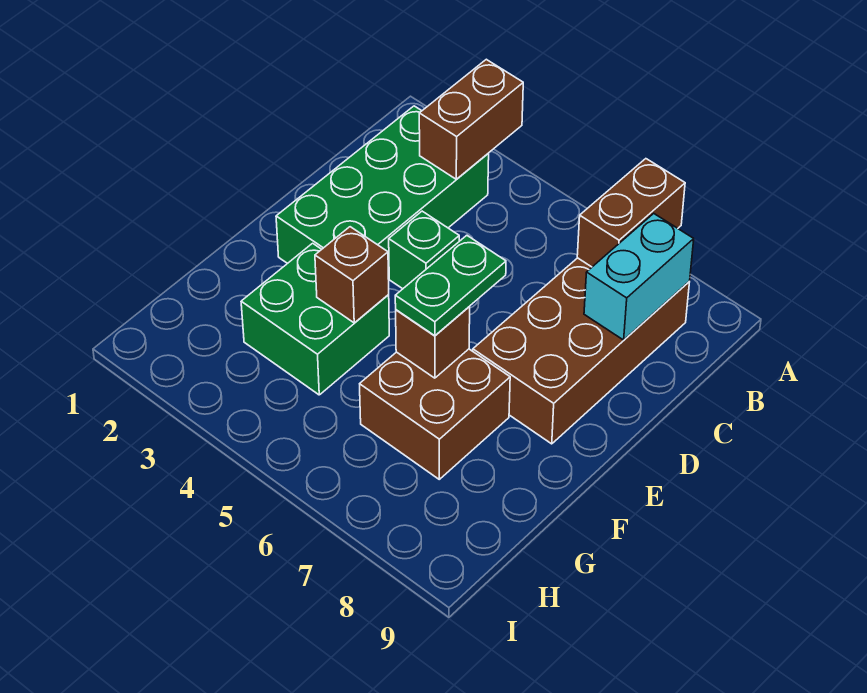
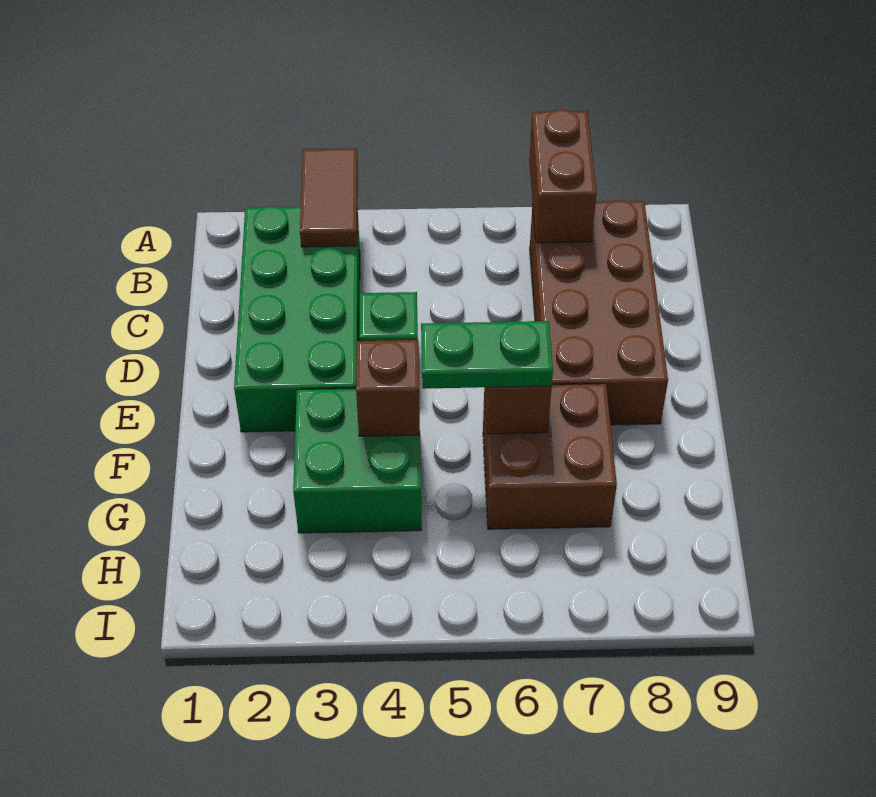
brown 1x2 brick [419,59,523,179] -> brown 1x2 tile [300,148,358,247]
cyan 1x2 brick [584,213,694,340] -> none
green 1x2 plate [395,235,506,336] -> green 1x2 plate turned to [421,321,553,389]

